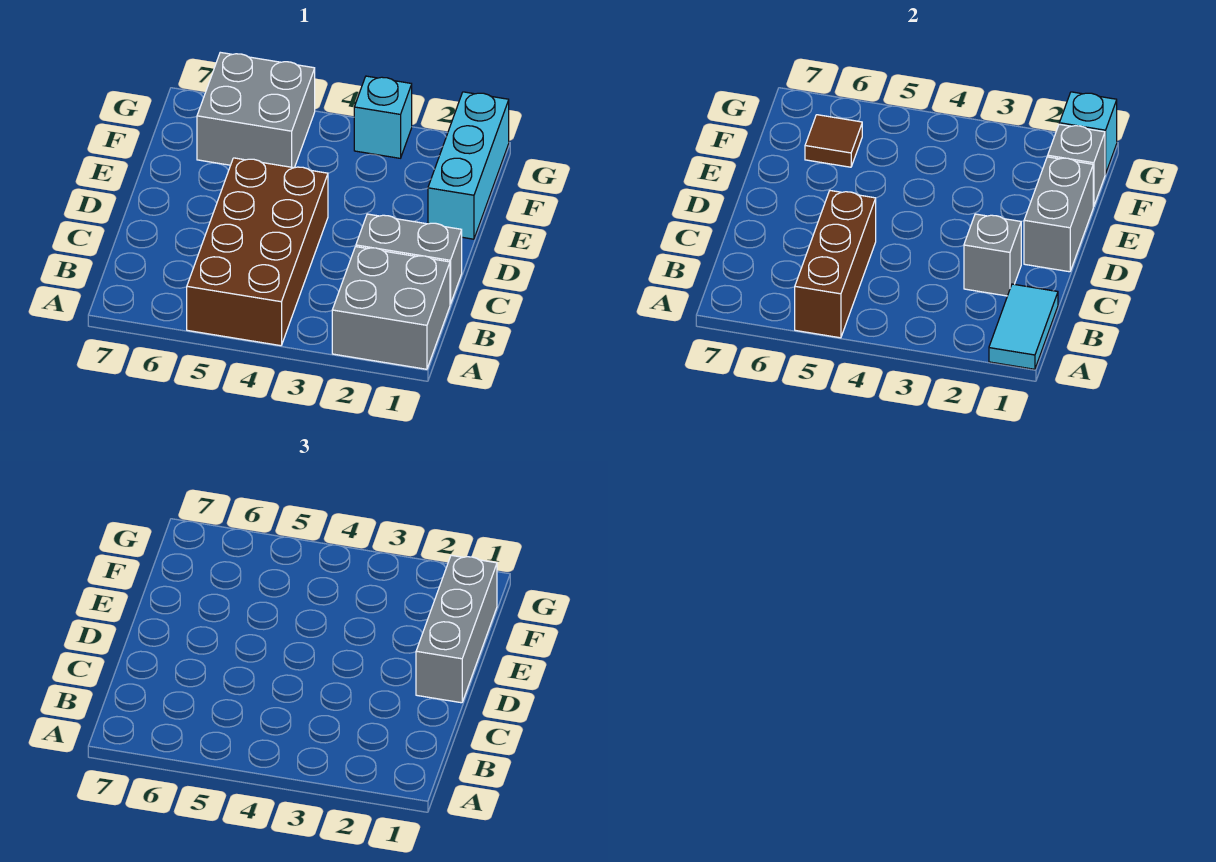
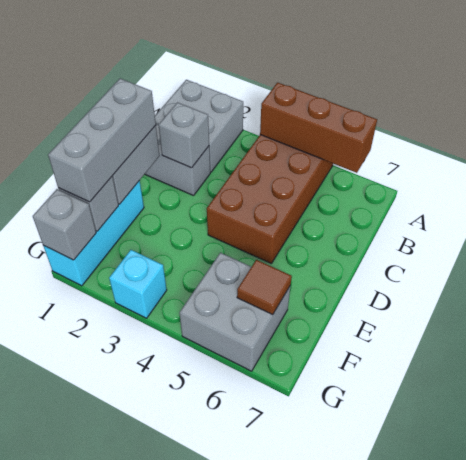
cyan 1x2 tile [989,284,1058,369] -> none
brown 1x3 brick [795,191,876,338] -> brown 1x3 brick turned to [260,83,377,173]
cyan 1x1 brick [1059,92,1117,174] -> grey 1x1 brick [33,189,96,260]

